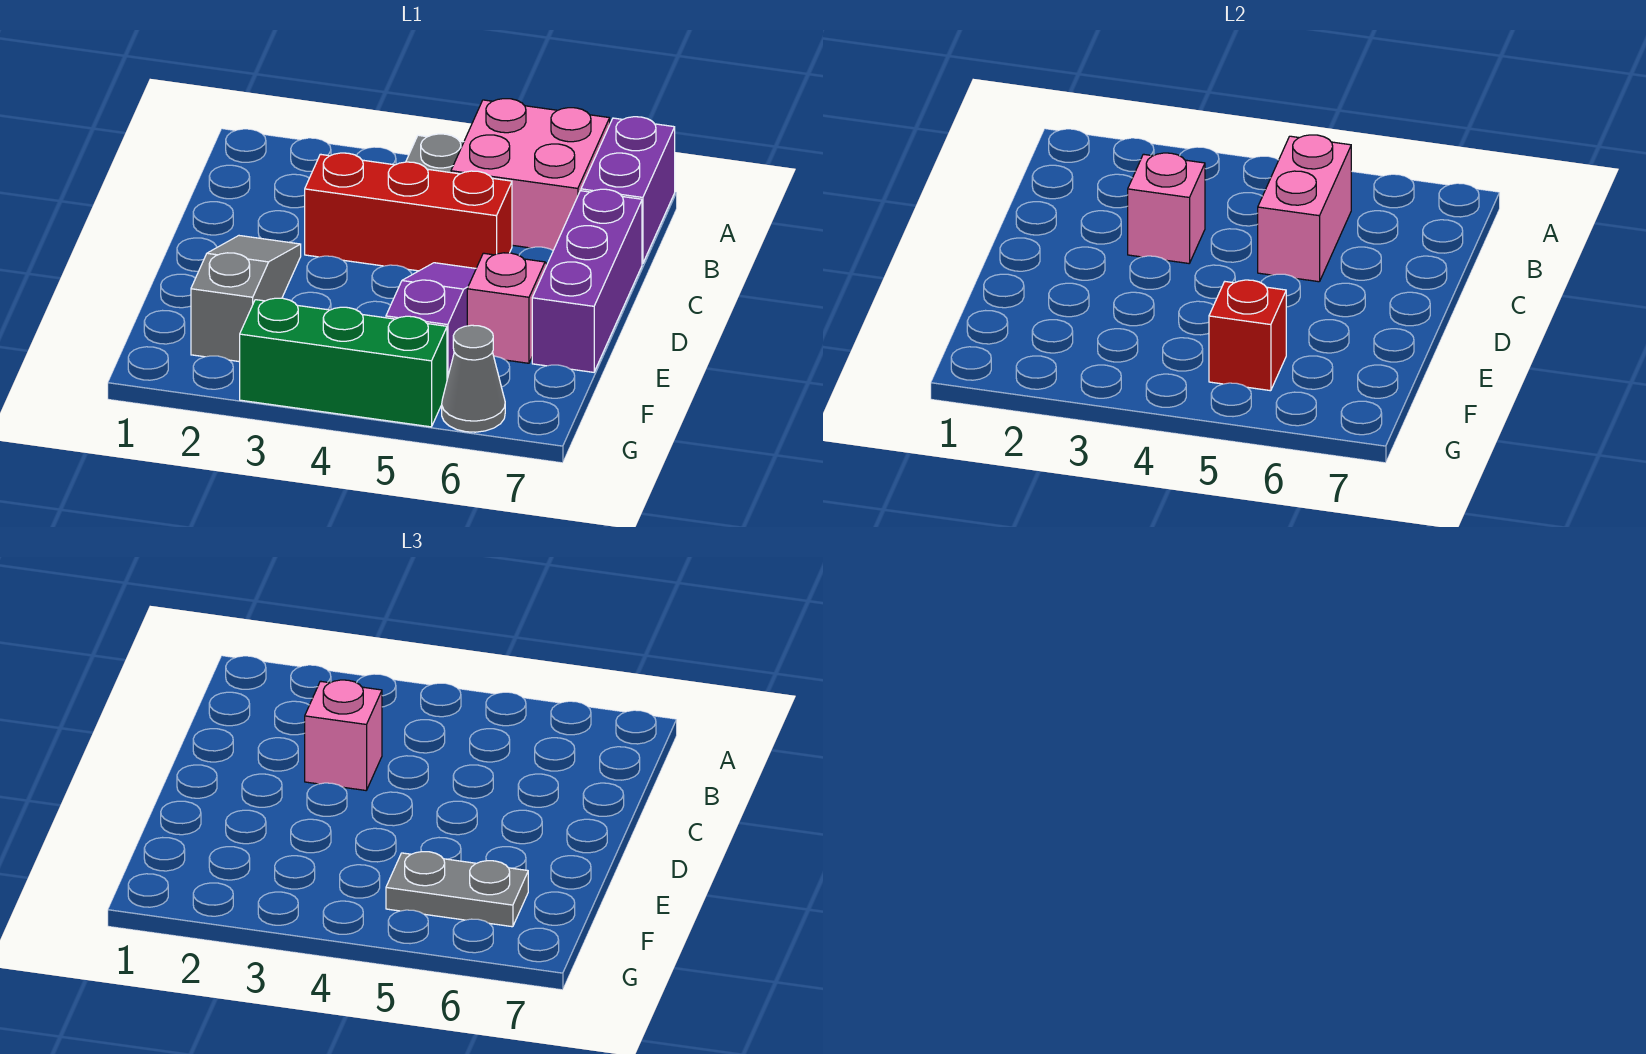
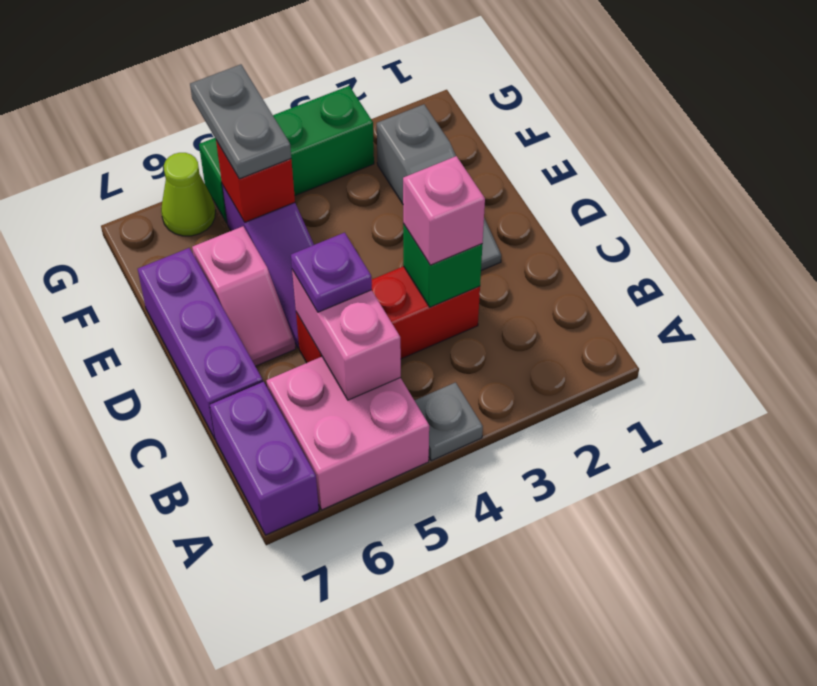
pink 1x1 brick [1128,153,1205,263] -> green 1x1 brick [403,224,482,307]
none -> purple 1x1 plate [291,233,372,312]
grey 1x2 plate [386,852,528,927] -> grey 1x2 plate turned to [190,64,291,179]
grey 1x1 cone [442,325,505,432] -> lime 1x1 cone [161,153,215,236]

